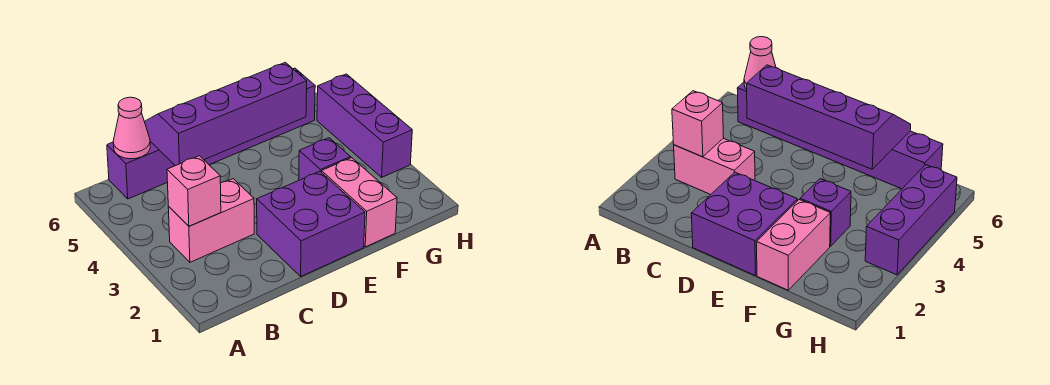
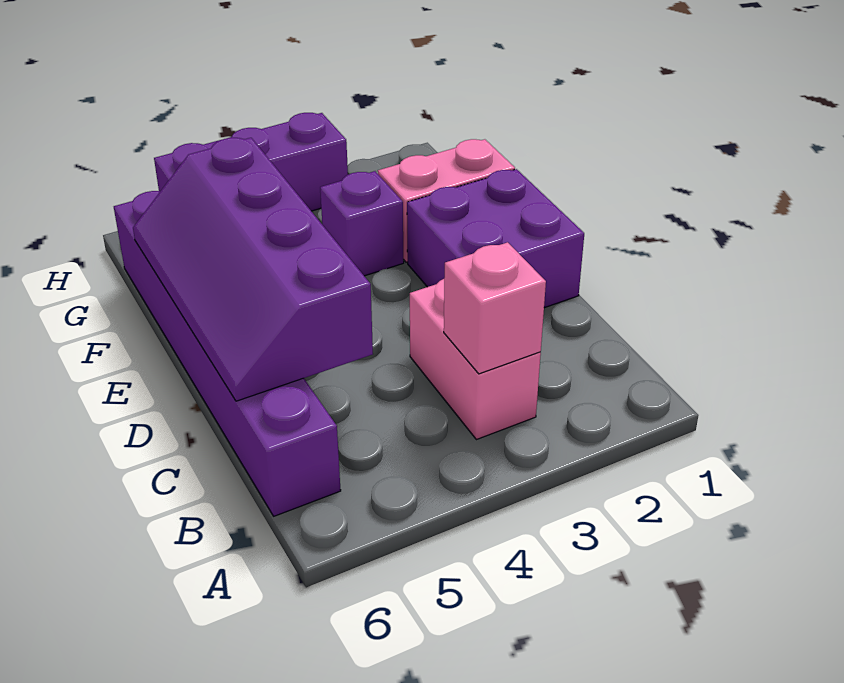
pink 1x1 cone [113,97,150,159] -> none

